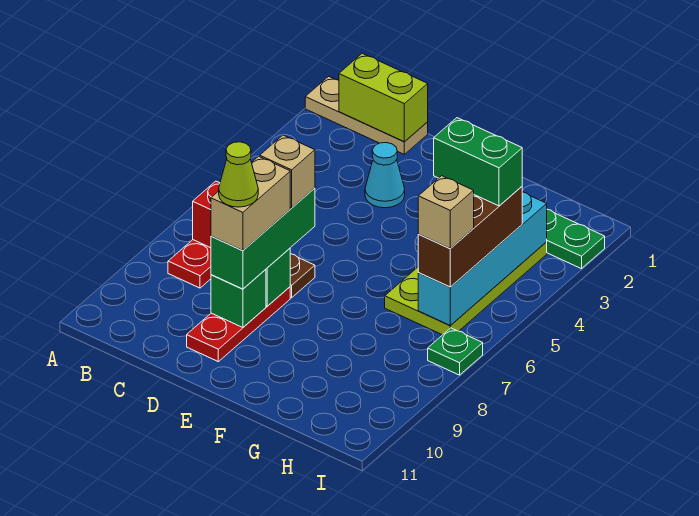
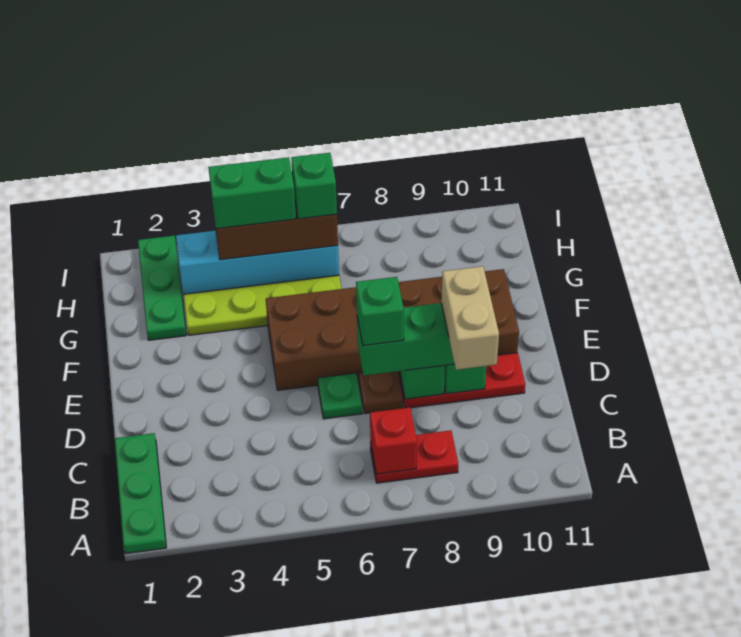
tan 1x3 plate [305,76,428,154] -> green 1x3 plate [115,433,166,554]
lime 1x2 brick [339,53,428,142] -> none
cyan 1x1 cone [365,143,405,208] -> none
tan 1x1 brick [260,135,315,208] -> green 1x1 brick [356,277,404,346]
tan 1x2 brick [211,156,290,251] -> tan 1x2 brick turned to [441,266,499,370]
lime 1x1 cone [219,142,258,207] -> none
none -> brown 2x6 brick [266,269,519,390]
green 1x2 brick [434,118,522,206] -> green 1x2 brick turned to [208,157,296,229]
tan 1x1 brick [418,176,474,249] -> green 1x1 brick [291,153,337,219]
green 1x1 plate [428,328,483,375] -> green 1x1 plate moved to [318,373,362,419]

